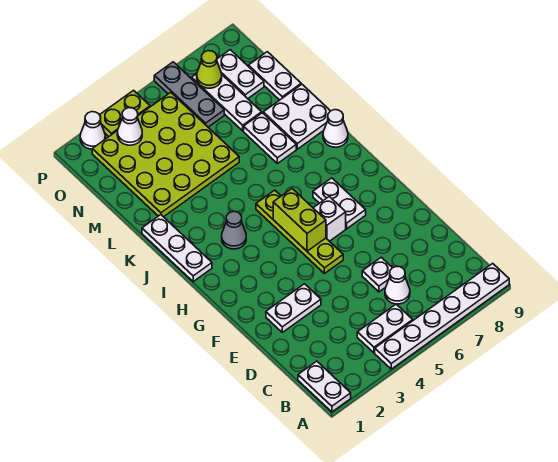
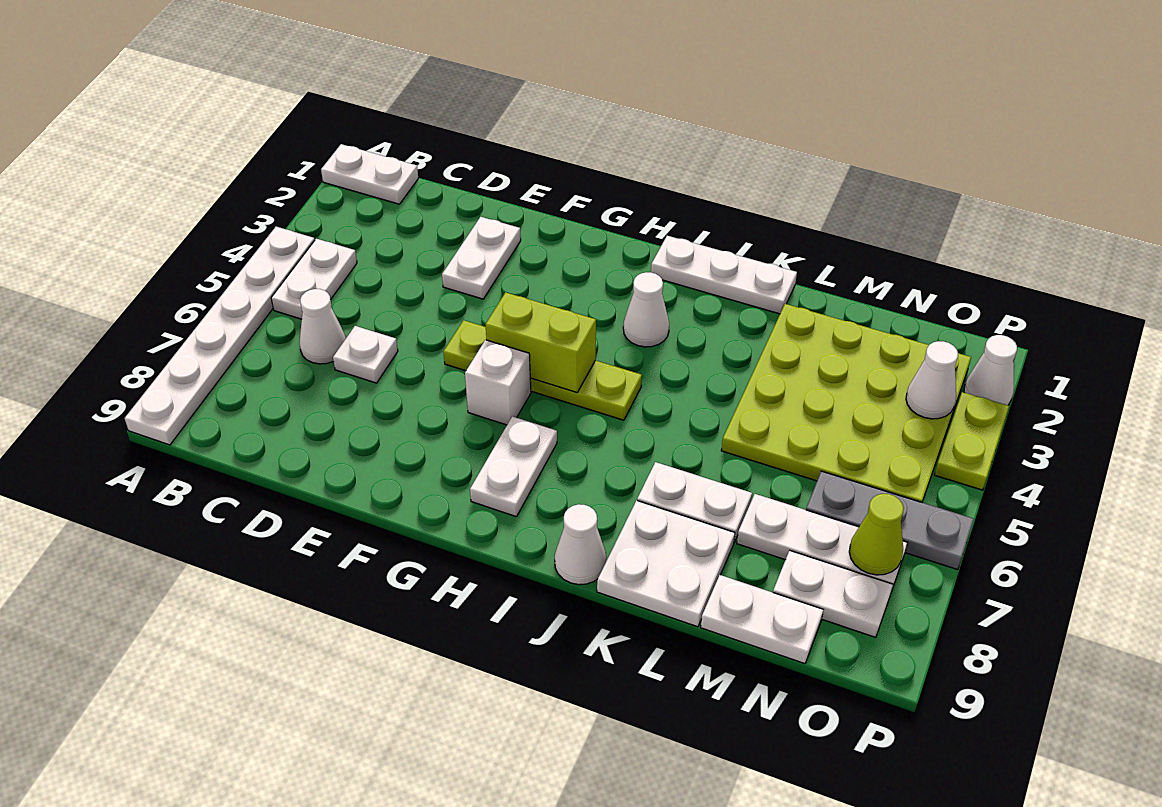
white 1x2 plate [313,178,366,229] -> white 1x2 plate turned to [470,416,557,517]
grey 1x1 cone [222,212,246,249] -> white 1x1 cone [623,272,669,347]

